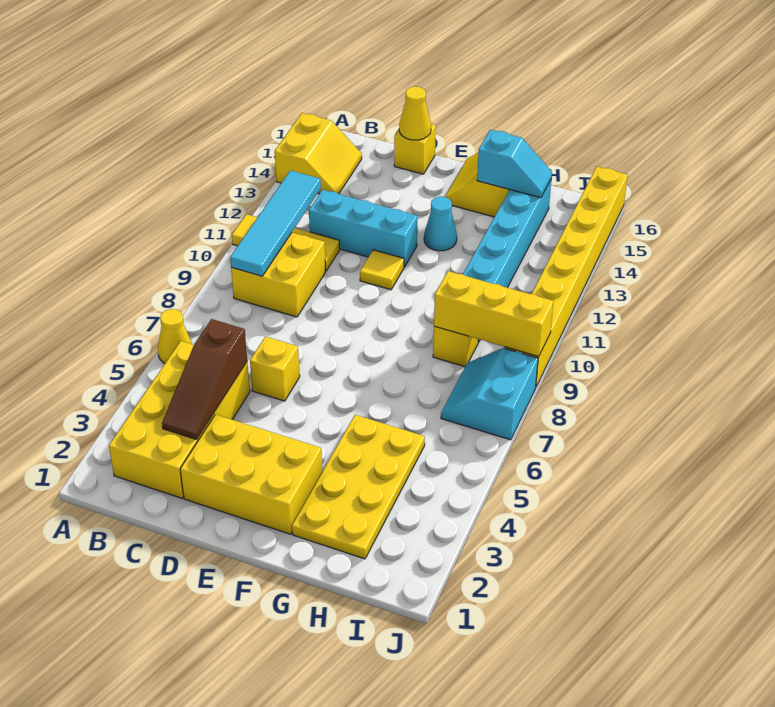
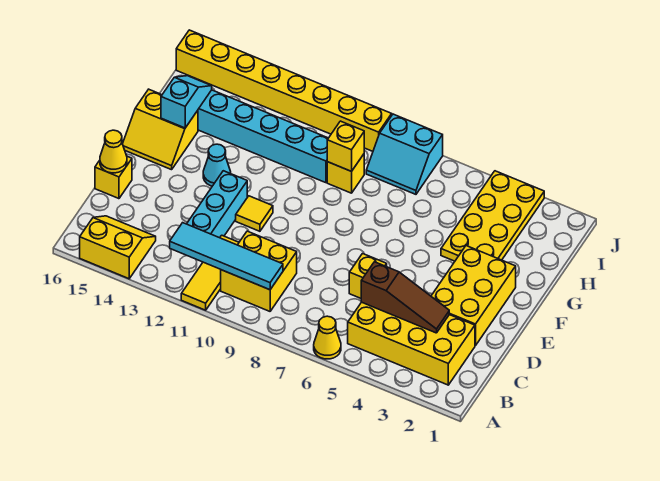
yellow 2x4 plate [292,415,425,559] -> yellow 2x4 plate turned to [441,171,544,261]
yellow 1x3 brick [434,271,553,357] -> yellow 1x1 brick [327,121,364,171]

